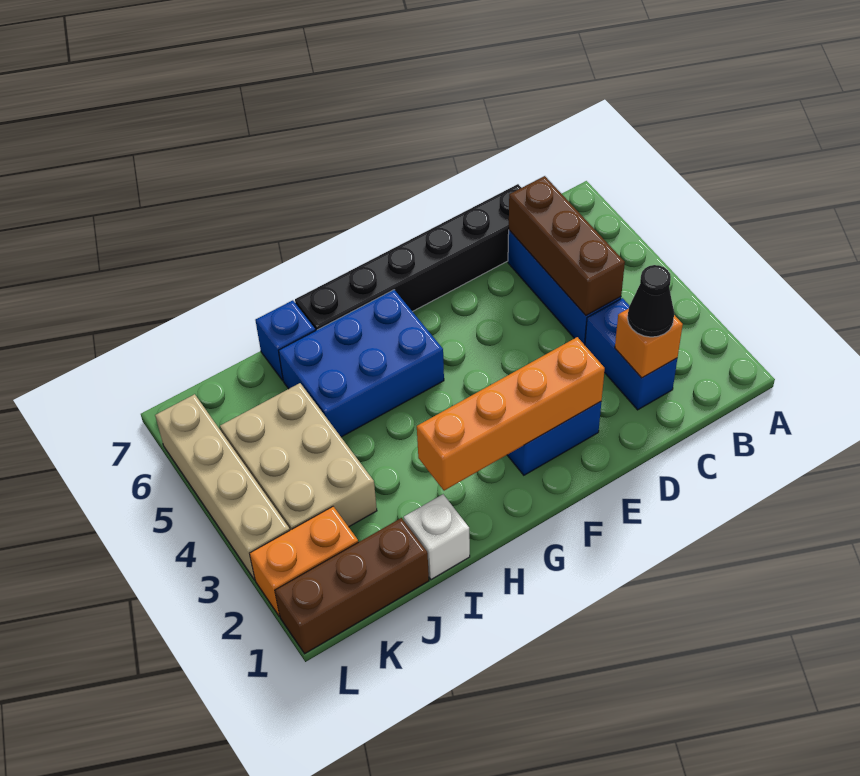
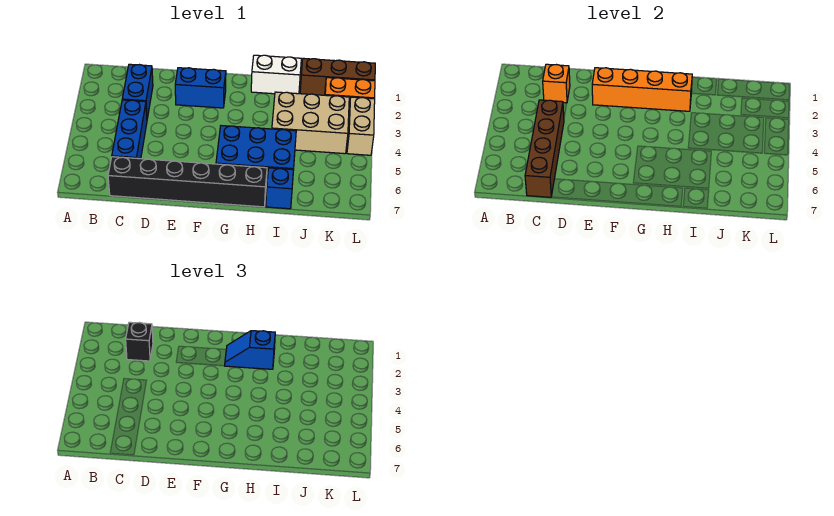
black 1x1 cone [628,265,674,337] -> black 1x1 brick [126,322,153,361]
brown 1x3 brick [509,176,625,316] -> brown 1x4 brick [525,100,564,197]
none -> blue 1x2 slope [225,331,275,369]
white 1x1 brick [404,494,470,580] -> white 1x2 brick [251,55,301,94]
tan 2x3 brick [220,383,377,530] -> tan 2x3 brick turned to [272,92,349,154]
tan 1x4 brick [155,394,290,580] -> tan 1x2 brick [347,97,375,155]

